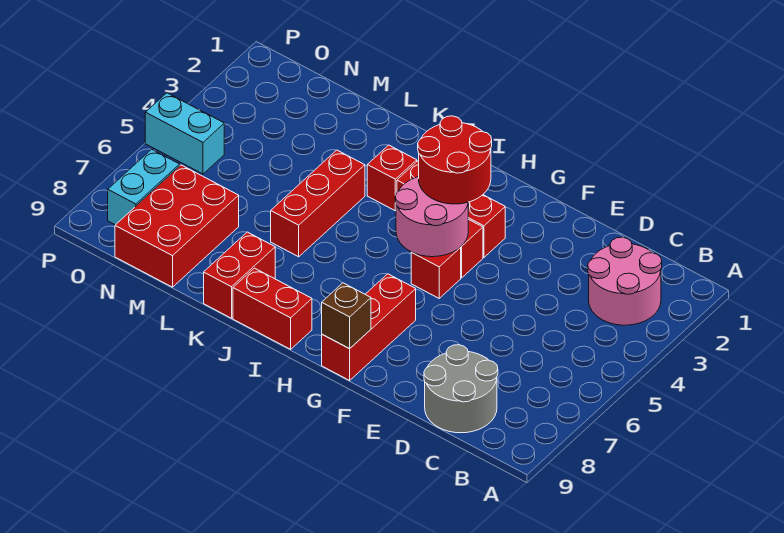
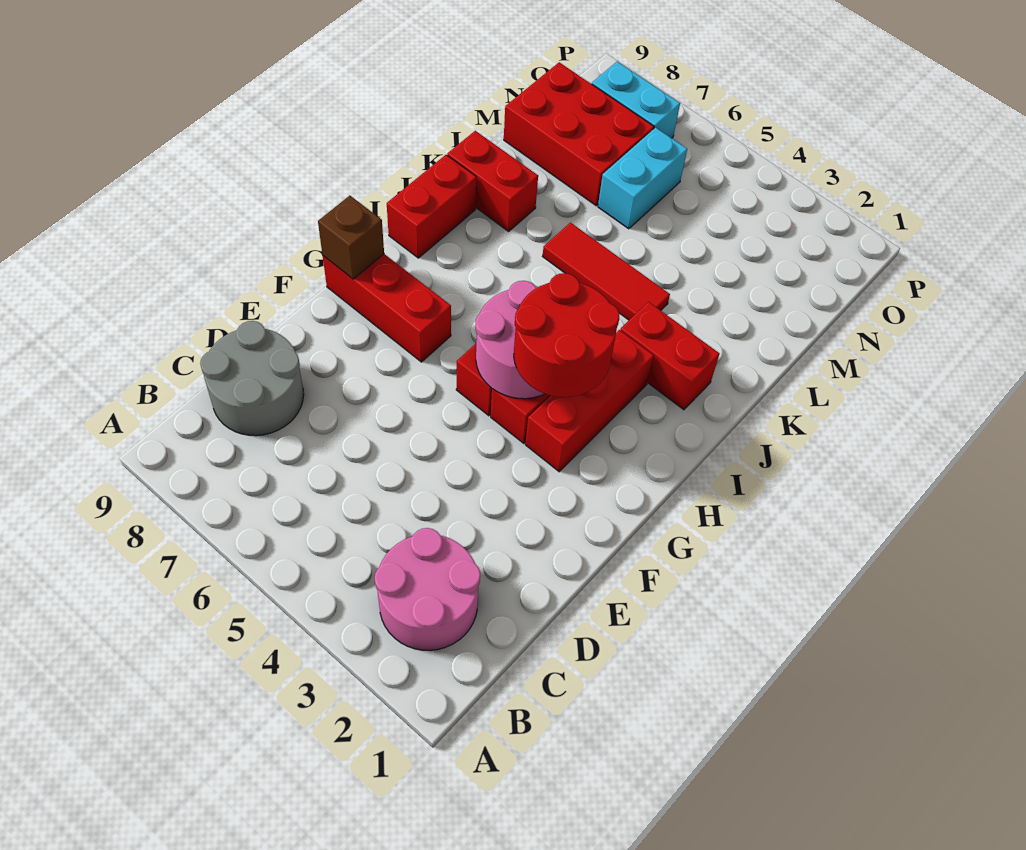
red 1x1 brick [367,145,417,211] -> red 1x2 brick [620,302,720,410]
red 1x3 brick [271,150,365,257] -> red 1x3 tile [543,223,670,320]
cyan 1x2 brick [145,93,224,174] -> cyan 1x2 brick moved to [598,128,687,229]

